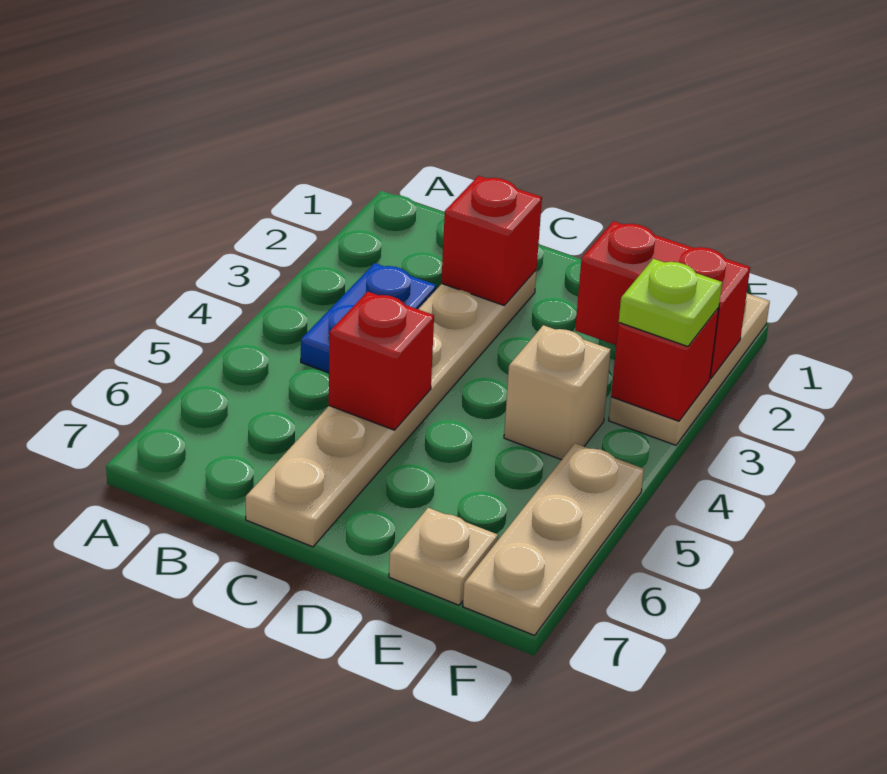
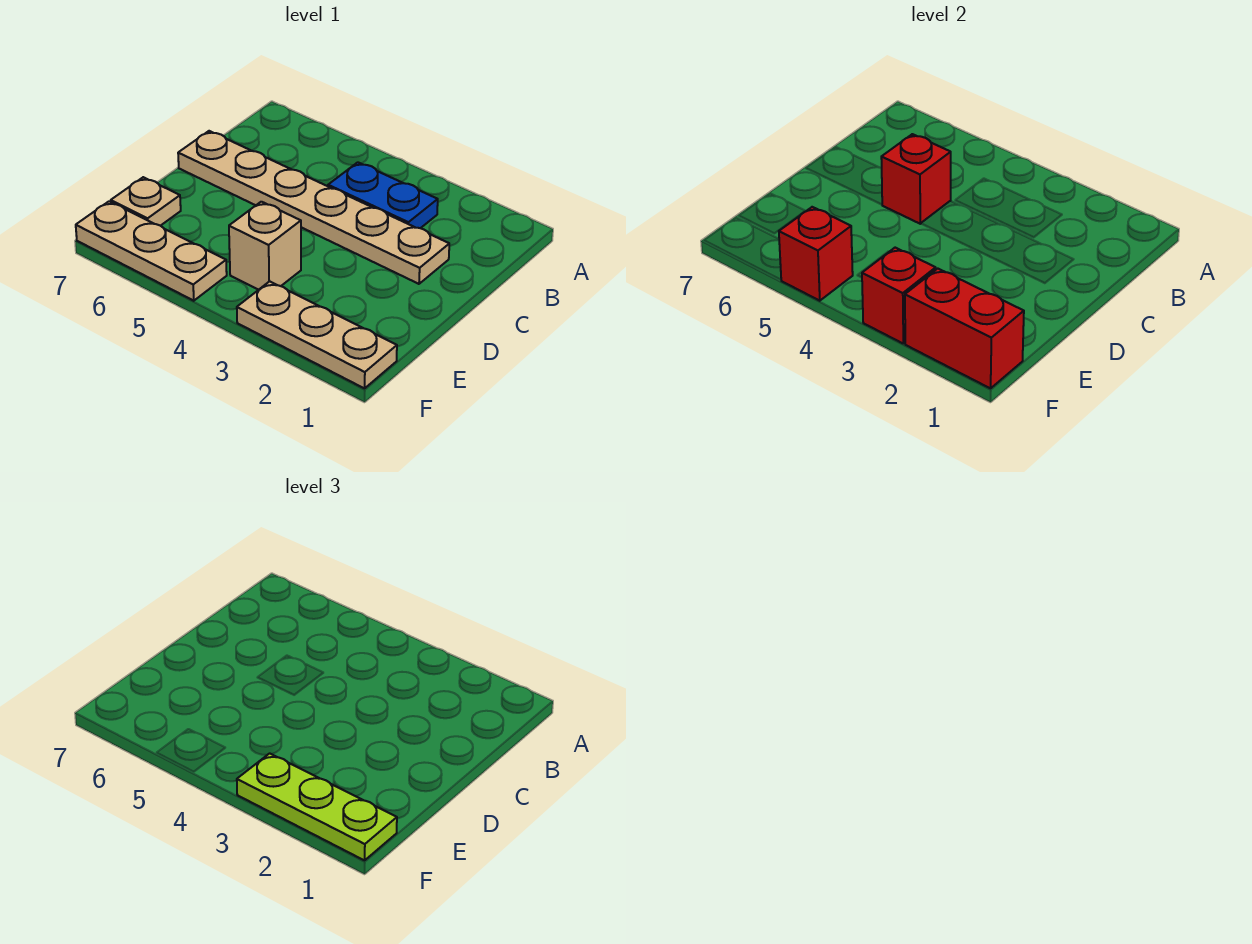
red 1x1 brick [441,176,542,305] -> red 1x1 brick moved to [779,207,853,301]
red 1x2 brick [575,221,750,379] -> red 1x2 brick turned to [905,269,1024,388]
lime 1x1 plate [619,259,722,346] -> lime 1x3 plate [237,753,397,860]

